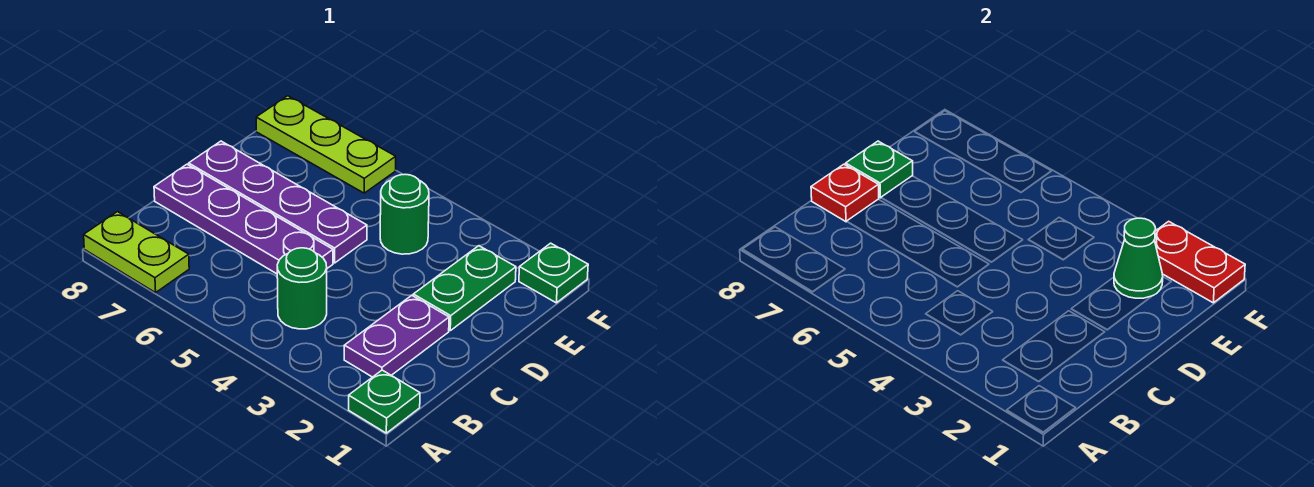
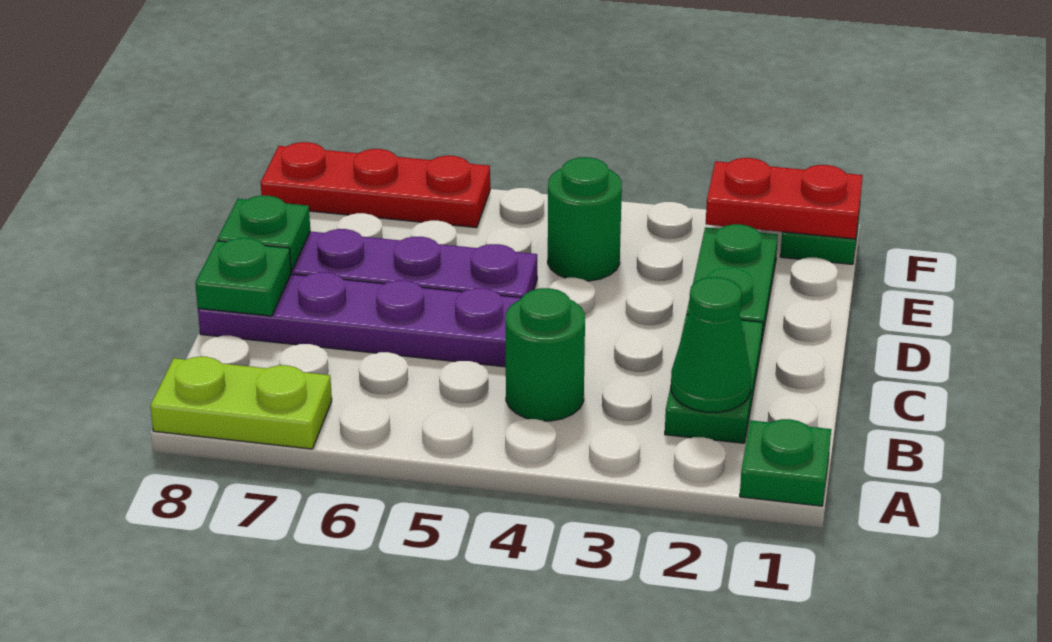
purple 1x2 plate [344,295,449,377] -> green 1x2 plate [665,314,763,443]
red 1x1 plate [811,164,879,222] -> green 1x1 plate [195,238,291,316]
green 1x1 cone [1114,218,1163,298] -> green 1x1 cone moved to [671,277,751,412]
lime 1x3 plate [256,96,396,193] -> red 1x3 plate [261,142,490,228]

